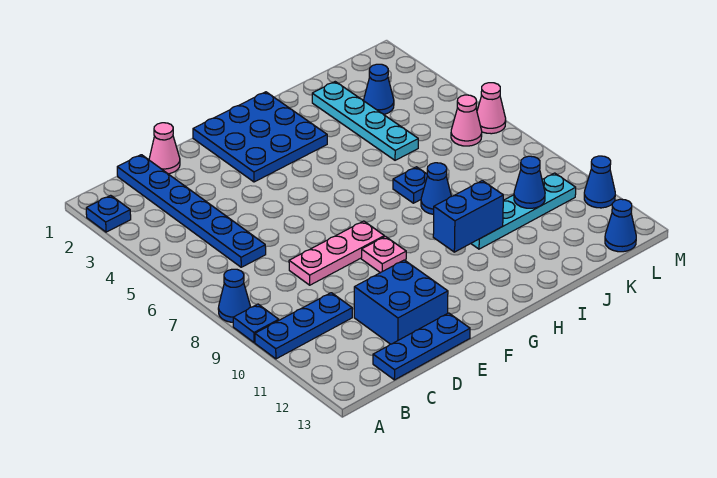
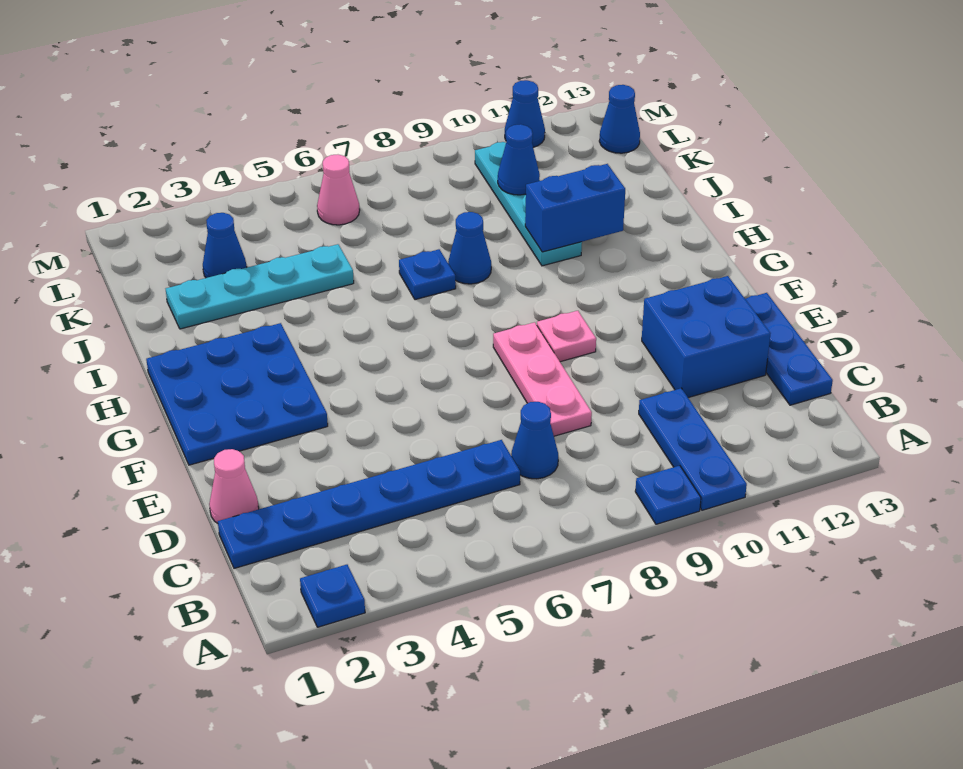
blue 1x1 cone [218,269,250,322] -> blue 1x1 cone moved to [511,402,558,479]
blue 1x2 brick [433,181,503,252] -> blue 1x2 brick turned to [525,164,625,252]
pink 1x1 cone [477,83,506,134] -> none

